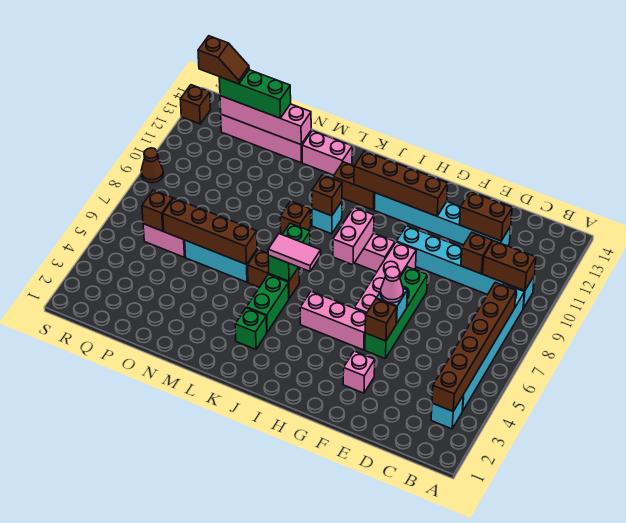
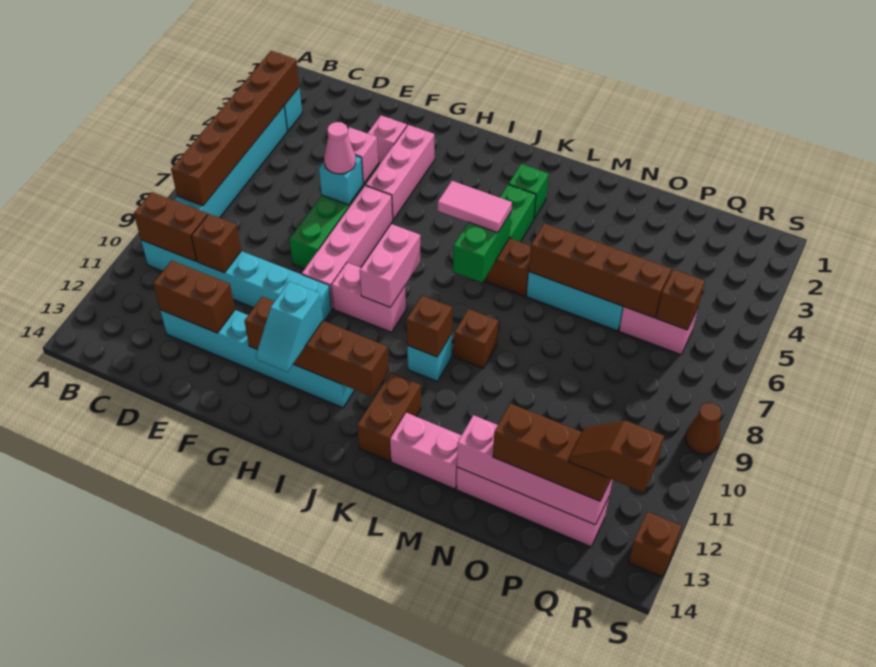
brown 1x1 brick [365,299,397,341] -> pink 1x1 brick [348,127,378,184]
pink 1x3 brick [300,291,367,350] -> pink 1x3 brick turned to [365,125,435,220]
none -> cyan 1x2 slope [256,282,323,372]
brown 1x2 brick [333,162,375,210] -> brown 1x2 brick turned to [357,373,421,461]
green 1x3 brick [219,70,291,118] -> brown 1x3 brick [493,403,611,501]

